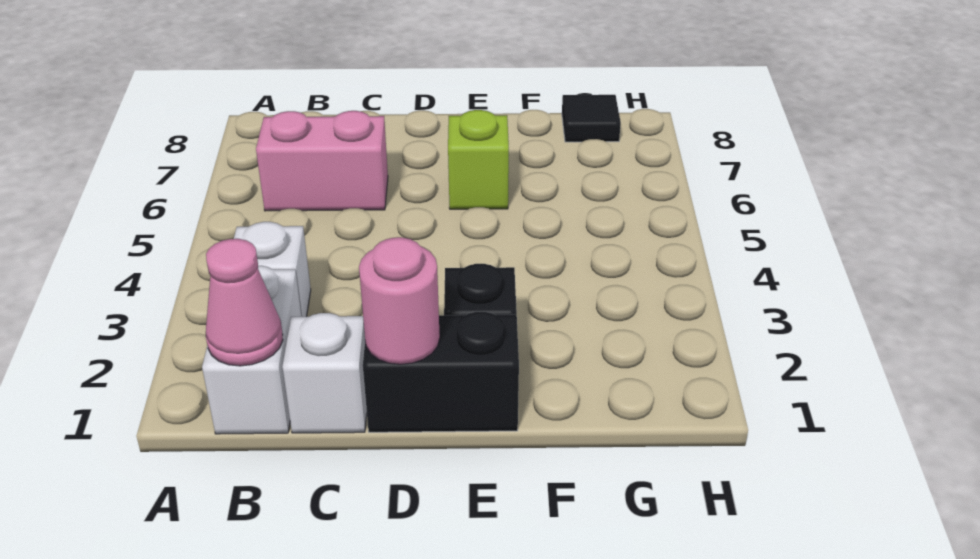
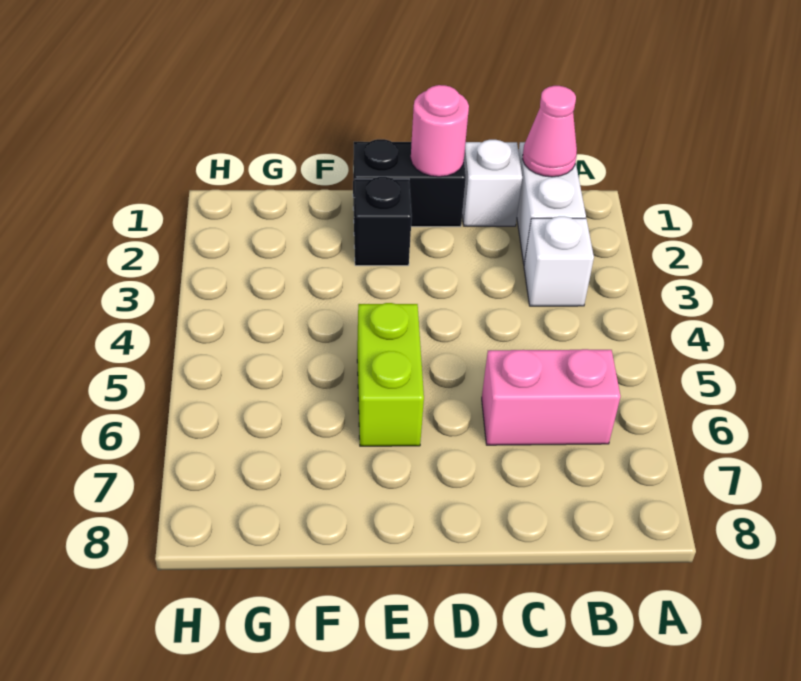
lime 1x1 brick [448,110,509,209] -> lime 1x2 brick [357,303,424,446]
black 1x1 tile [562,95,621,142] -> none

